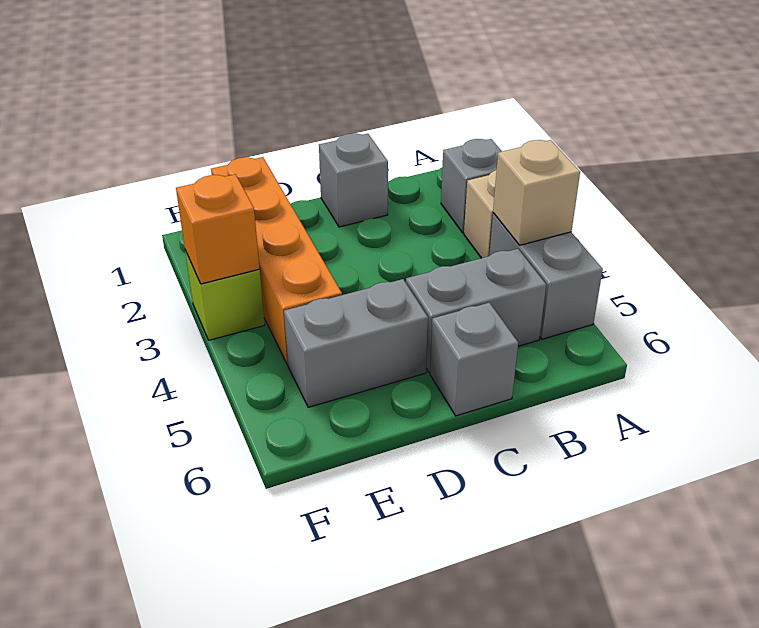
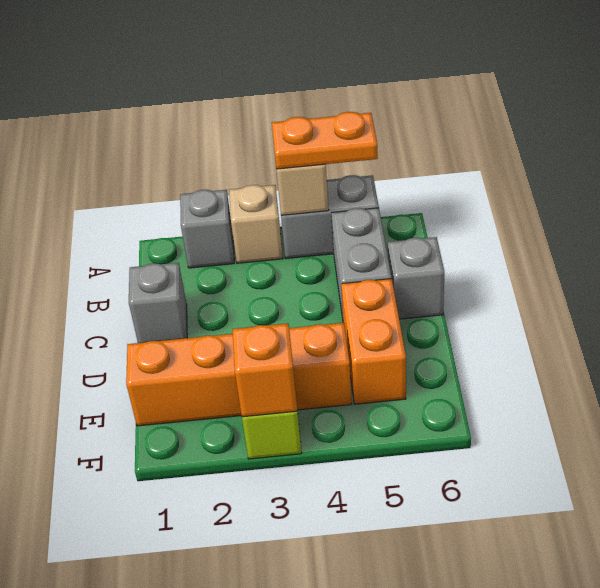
none -> orange 1x2 plate [272,112,378,169]
grey 1x2 brick [284,279,428,407] -> orange 1x2 brick [341,279,406,404]

